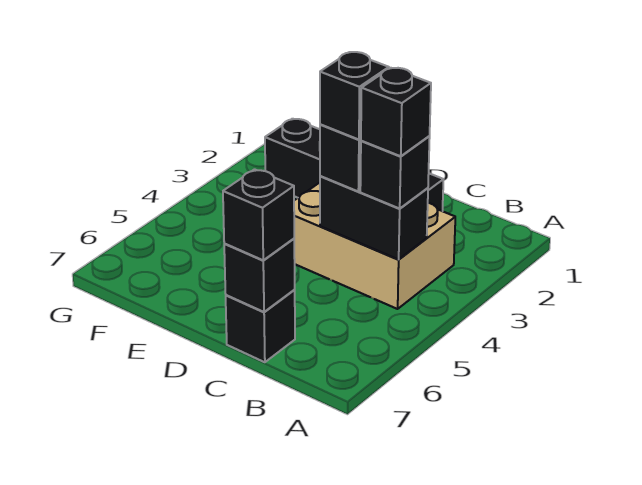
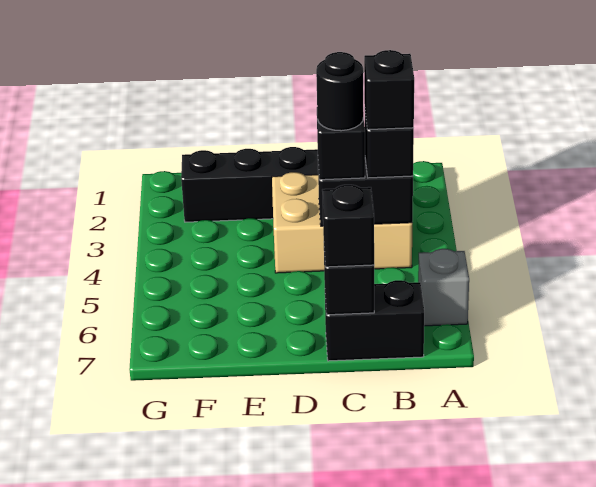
none -> grey 1x1 brick [418,249,469,326]
black 1x1 brick [320,52,389,140] -> black 1x1 round brick [316,52,364,131]
black 1x1 brick [226,290,295,362] -> black 1x2 brick [325,280,424,361]

